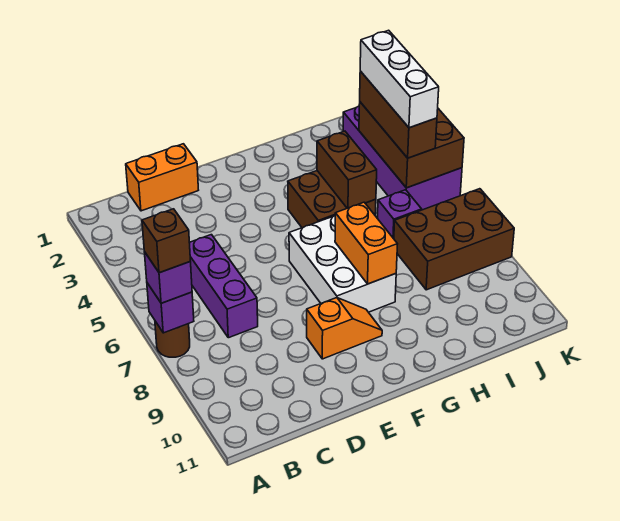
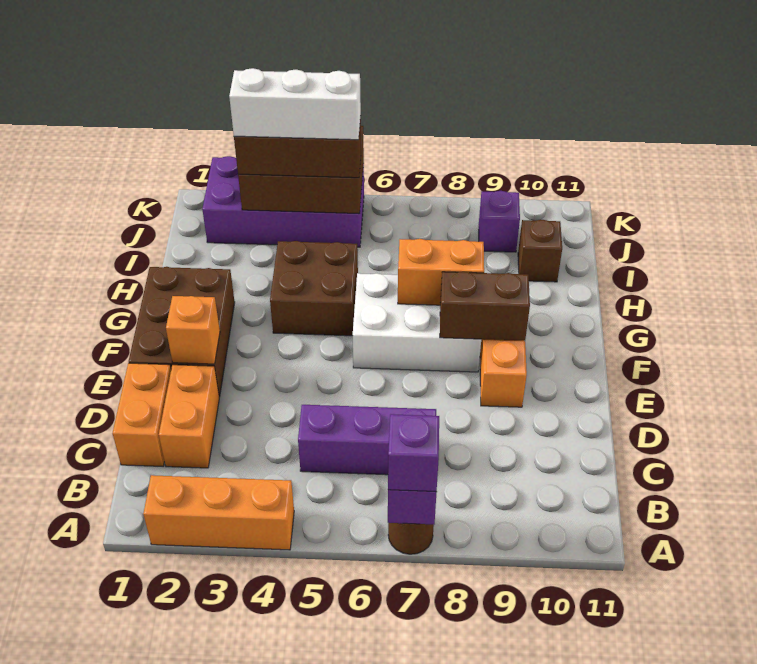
none -> orange 1x3 brick [143,475,294,550]
brown 1x1 brick [142,209,190,273] -> brown 1x1 brick moved to [518,220,562,282]
none -> orange 1x2 brick [159,365,219,468]
none -> orange 1x1 brick [166,296,220,364]
brown 1x2 brick [317,131,377,208] -> brown 1x2 brick moved to [440,272,530,341]
purple 1x1 brick [378,190,422,239] -> purple 1x1 brick moved to [479,191,520,252]
brown 2x3 brick [394,189,514,290] -> brown 2x3 brick moved to [129,267,235,397]

